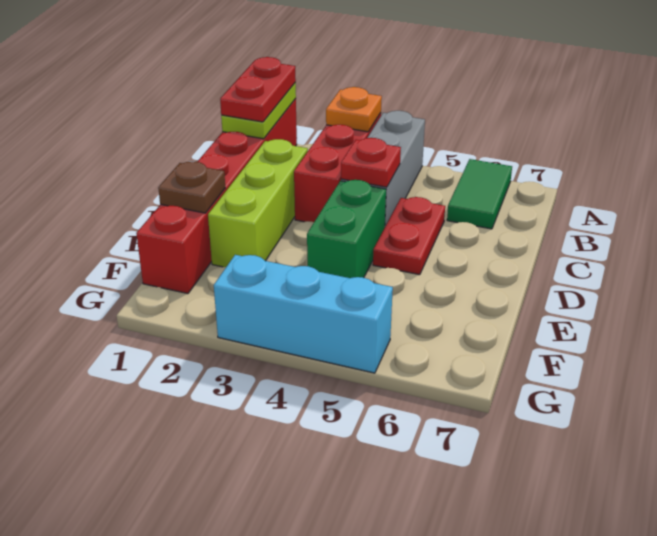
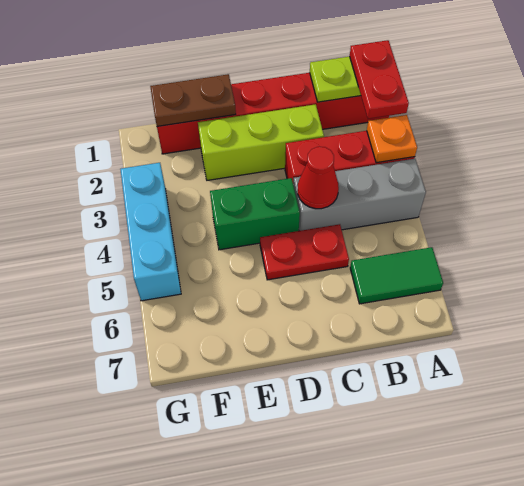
red 1x2 plate [220,57,296,122] -> red 1x2 plate turned to [350,40,409,119]
red 1x1 plate [341,138,401,187] -> red 1x1 cone [298,147,339,209]
brown 1x1 plate [158,161,225,213] -> brown 1x2 plate [150,74,236,126]

